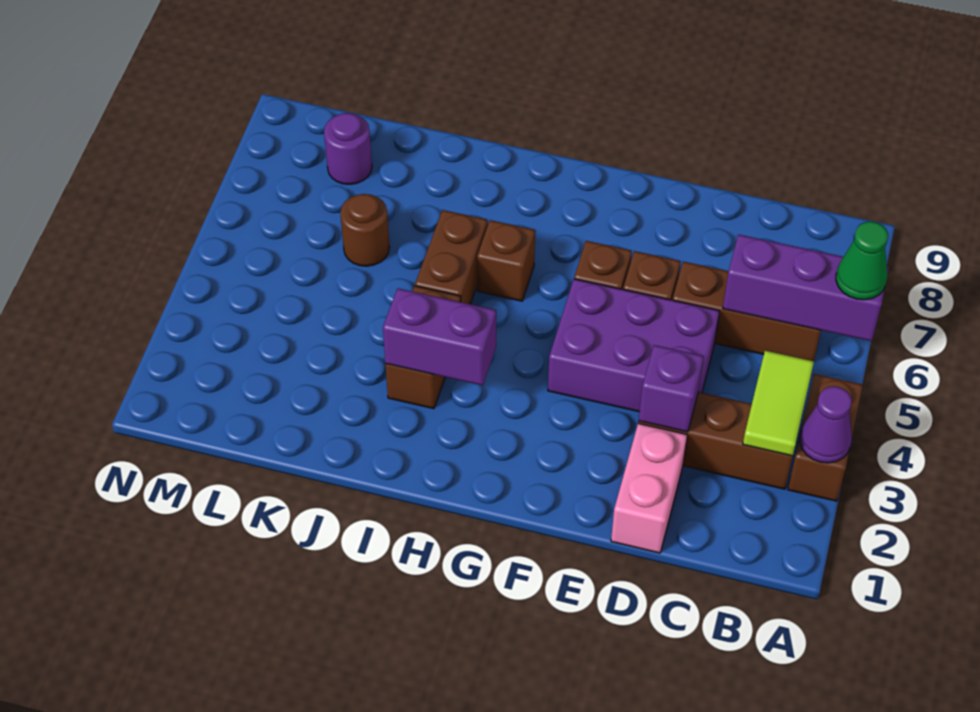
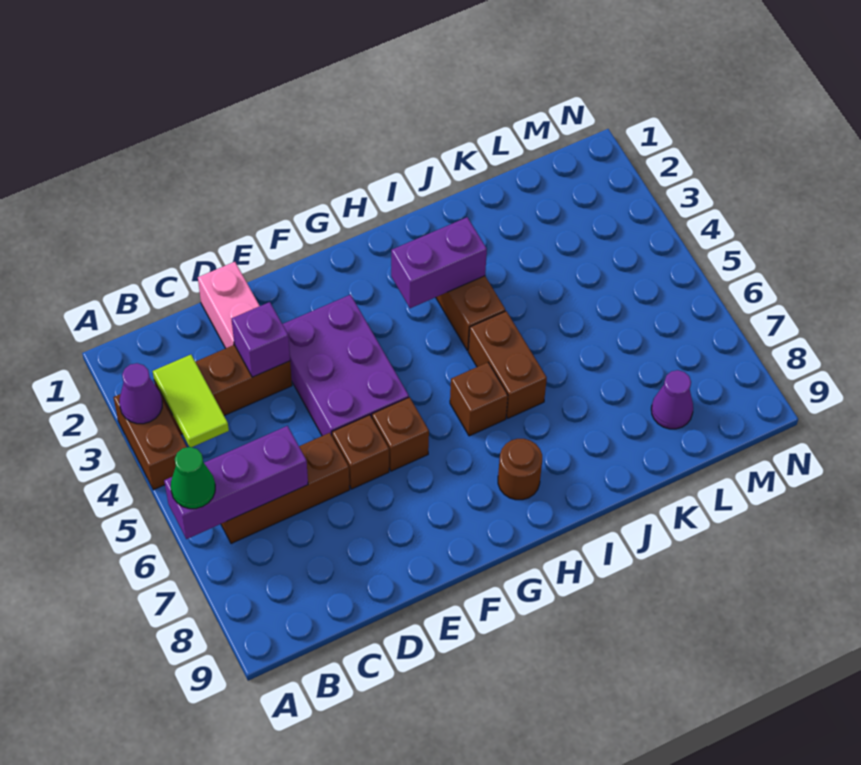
purple 2x3 brick [548,279,719,412] -> purple 2x3 brick turned to [283,295,409,436]
brown 1x1 round brick [340,194,390,266] -> brown 1x1 round brick moved to [498,439,542,500]
purple 1x1 round brick [324,113,372,184] -> purple 1x1 cone [651,370,693,429]

